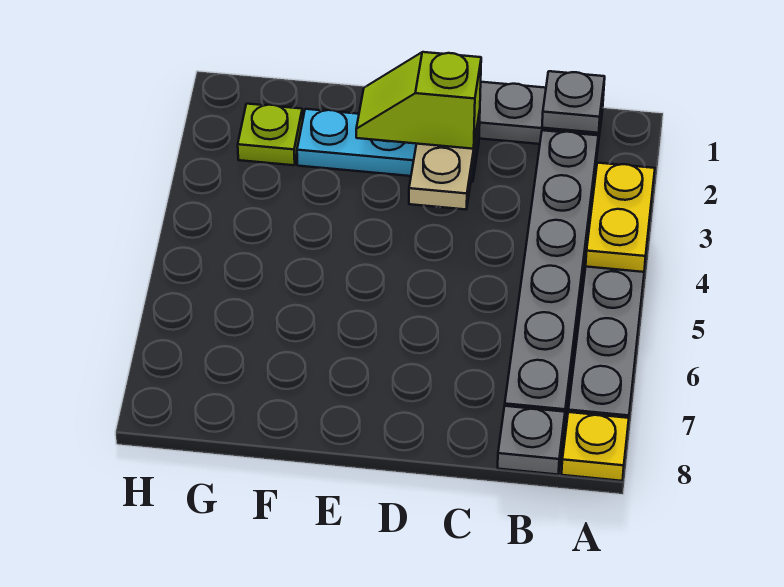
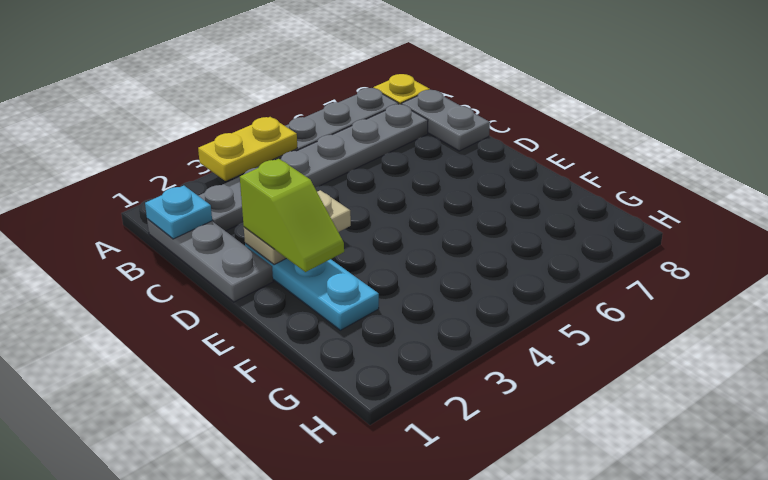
grey 1x1 plate [542,71,605,133] -> cyan 1x1 plate [145,186,212,239]
grey 1x1 plate [498,406,565,475] -> grey 1x2 plate [402,90,490,151]
lime 1x1 plate [238,104,303,165] -> none

